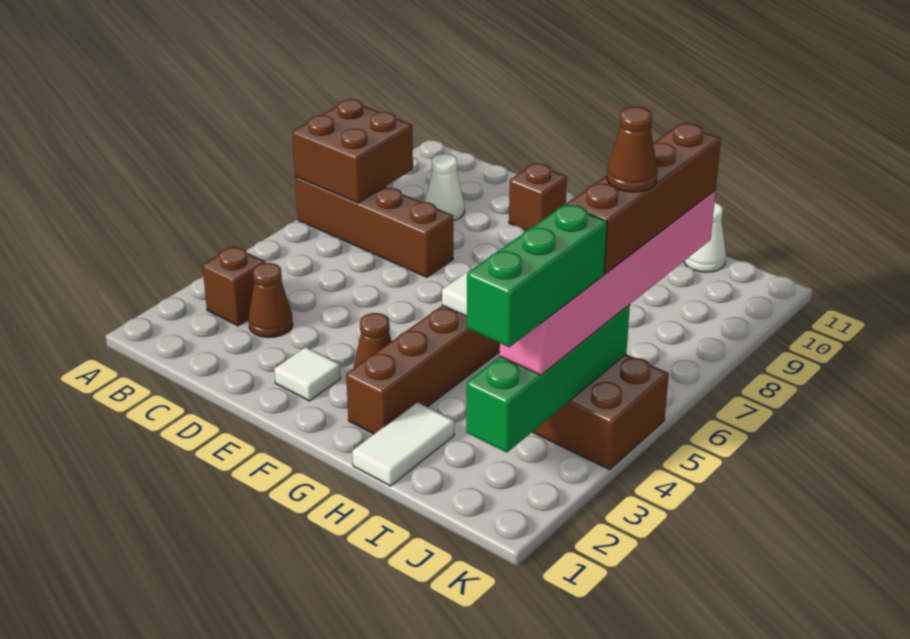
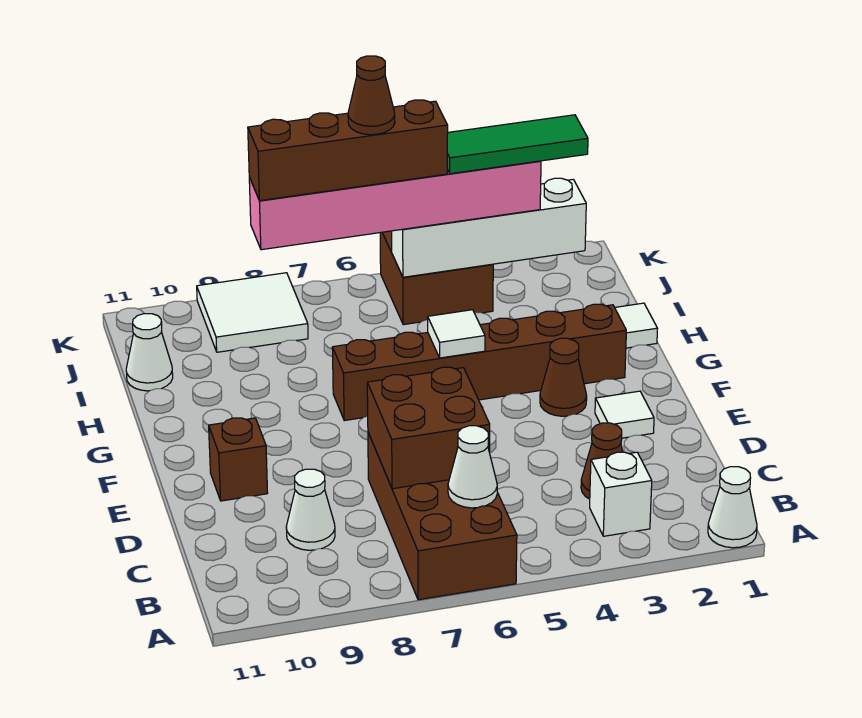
none -> white 1x1 cone [708,467,757,548]
brown 1x4 brick [295,177,453,277] -> brown 2x4 brick [368,433,517,600]
brown 2x2 brick [292,99,413,203] -> brown 2x2 brick moved to [367,367,490,489]
brown 1x1 brick [202,246,265,326] -> white 1x1 brick [590,452,652,536]
none -> white 1x1 cone [448,426,497,508]
green 1x4 brick [466,305,630,453] -> white 1x4 brick [392,178,586,277]
green 1x3 brick [467,204,607,347] -> green 1x3 tile [447,115,588,174]
none -> white 2x2 tile [197,273,308,352]

